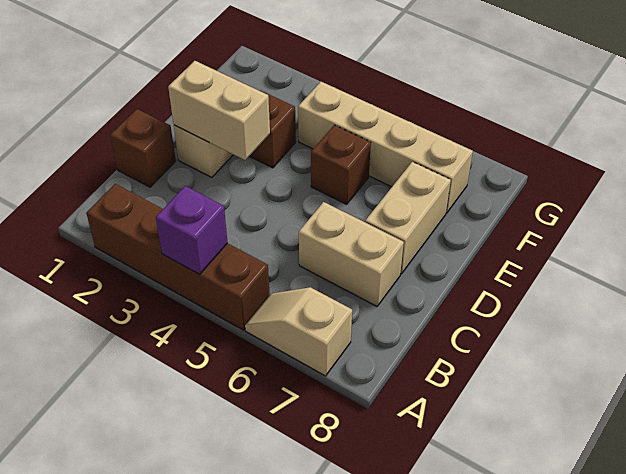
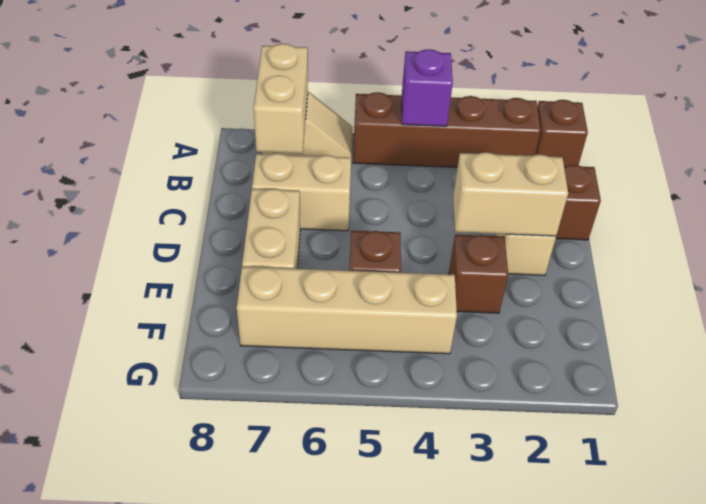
none -> brown 1x1 brick [535,100,588,166]
none -> tan 1x2 brick [254,44,308,154]

